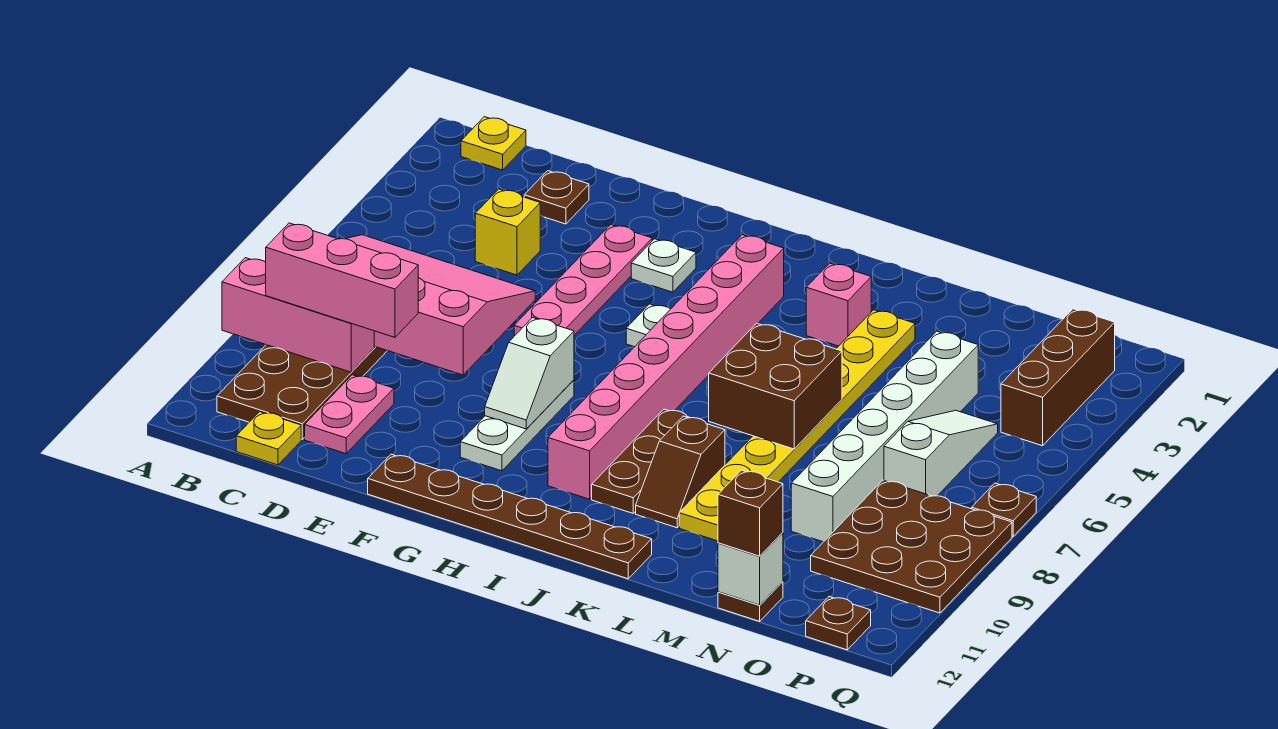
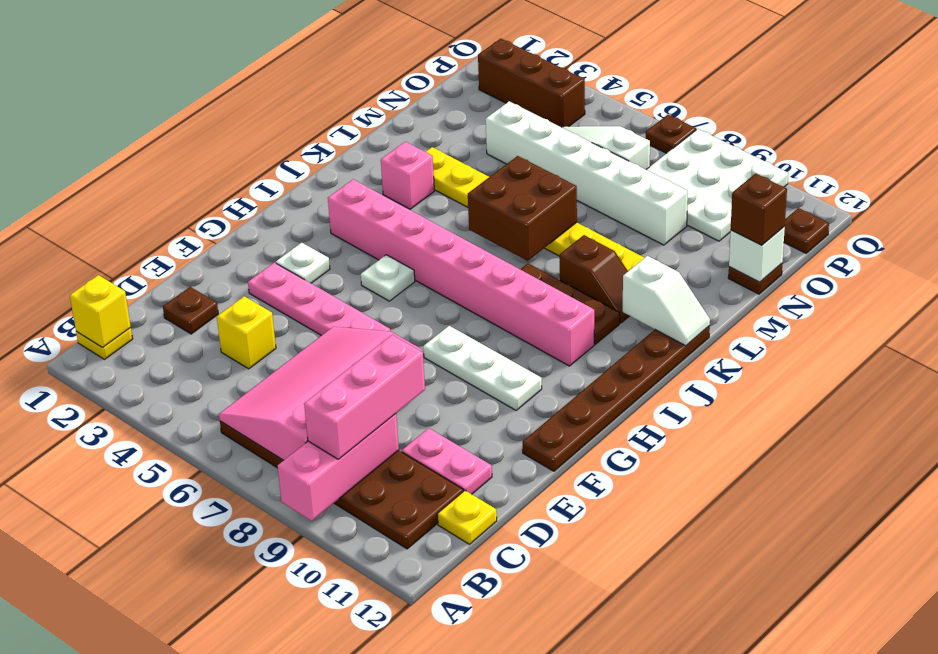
none -> yellow 1x1 brick [70,275,131,347]
white 1x2 slope [485,318,574,429] -> white 1x2 slope moved to [623,256,710,346]
brown 3x3 plate [811,480,1012,613] -> white 3x3 plate [646,129,788,241]

